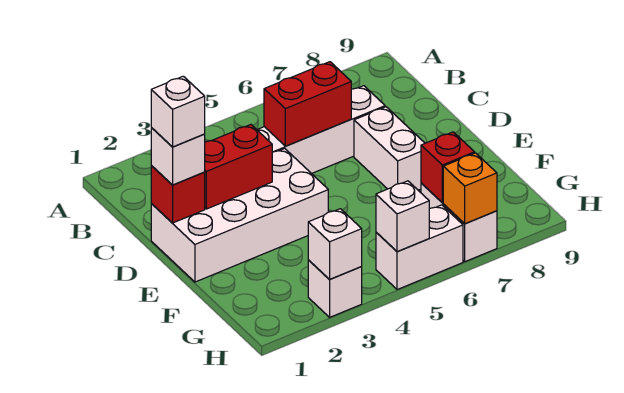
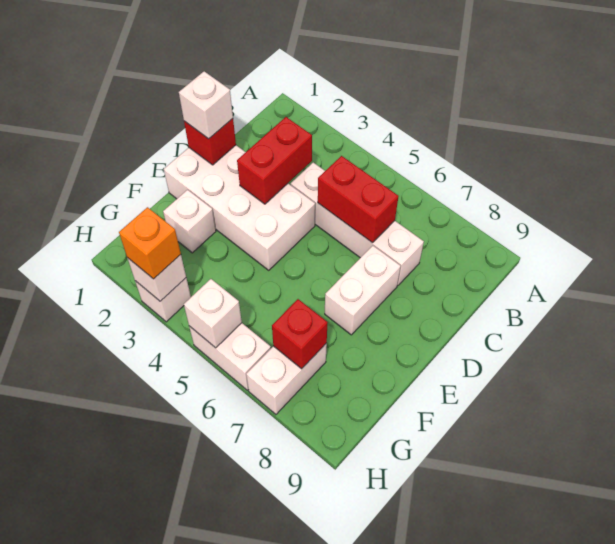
white 1x1 brick [151,76,205,147] -> white 1x1 brick moved to [163,190,216,253]
red 1x2 brick [205,125,272,209] -> red 1x2 brick turned to [237,117,312,204]
orange 1x1 brick [443,153,497,224] -> orange 1x1 brick moved to [119,207,181,279]

